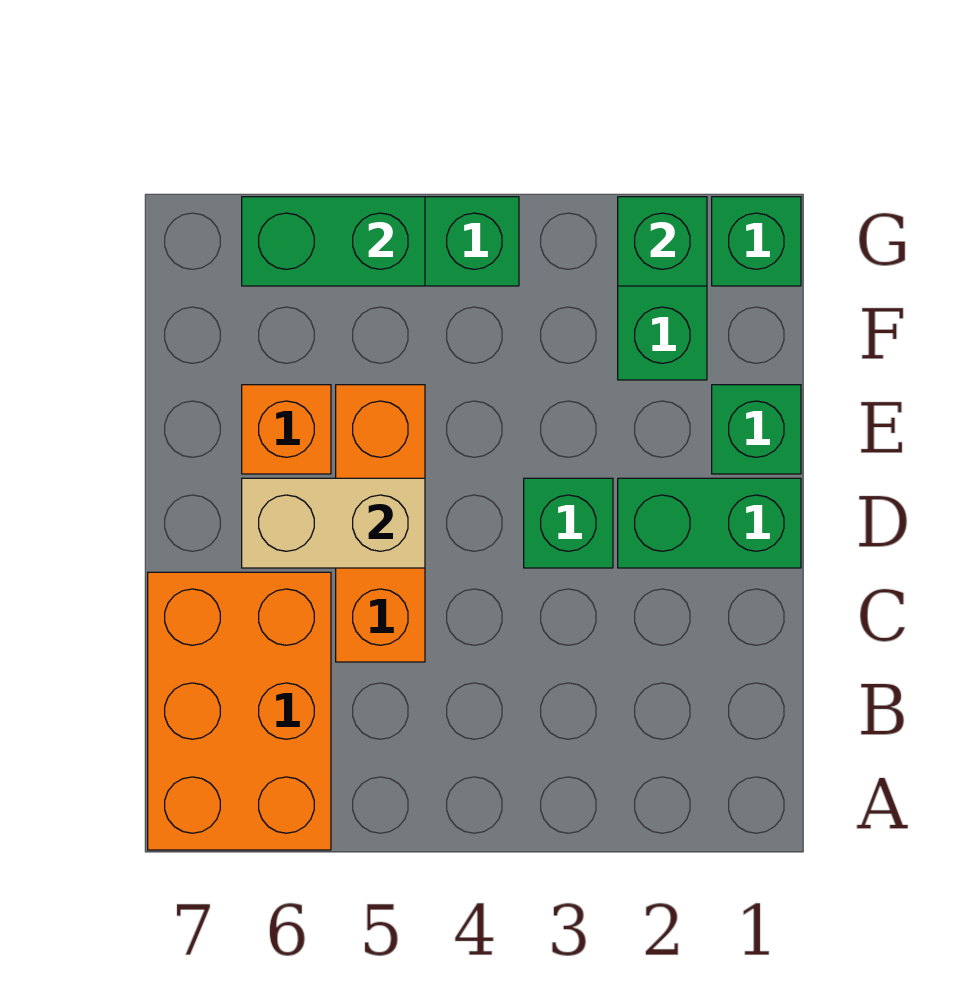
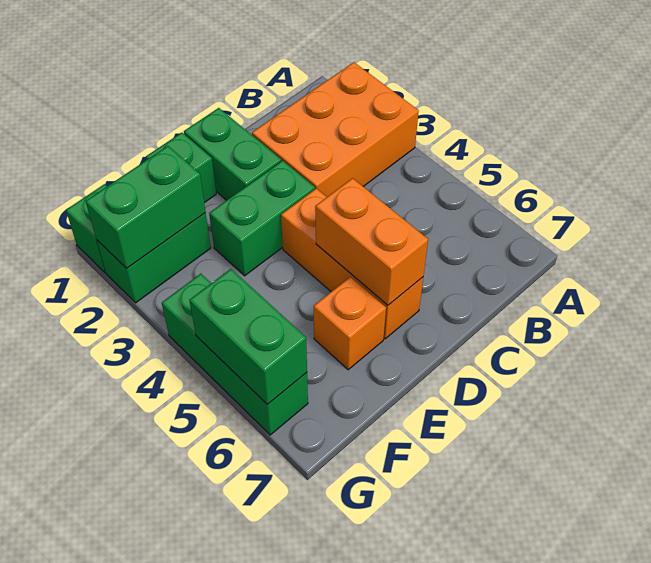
orange 2x3 brick [148,572,331,850] -> orange 2x3 brick moved to [252,62,419,197]
orange 1x3 brick [336,385,425,662] -> orange 1x3 brick turned to [281,188,423,339]
green 1x1 brick [524,478,613,568] -> green 1x2 brick [209,161,315,276]
tan 1x2 brick [242,478,425,568] -> orange 1x2 brick [315,178,428,305]
green 1x1 brick [618,197,707,286] -> green 1x2 brick [86,146,205,268]

